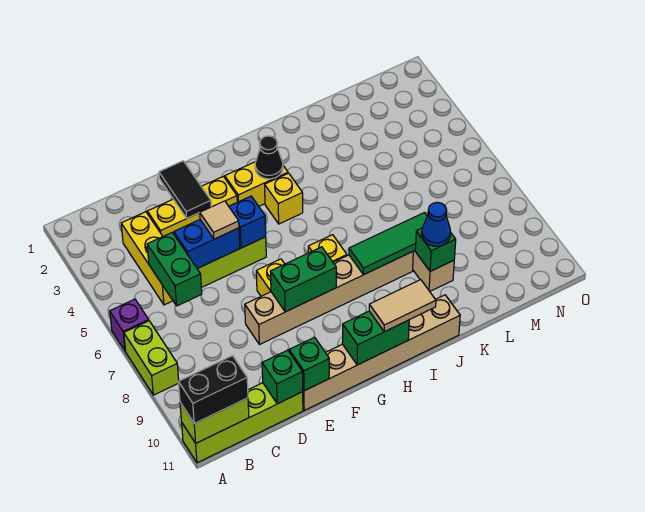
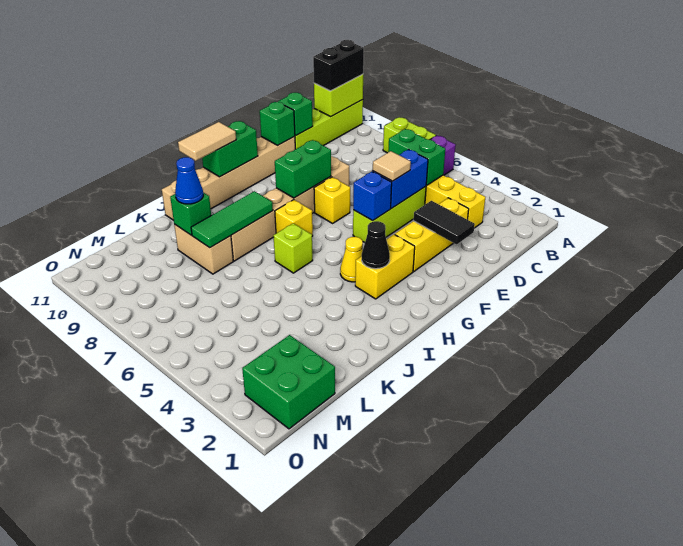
yellow 1x1 brick [265,173,303,224] -> yellow 1x1 cone [340,237,363,282]
none -> lime 1x1 brick [273,223,313,273]
none -> green 2x2 brick [242,335,335,429]

